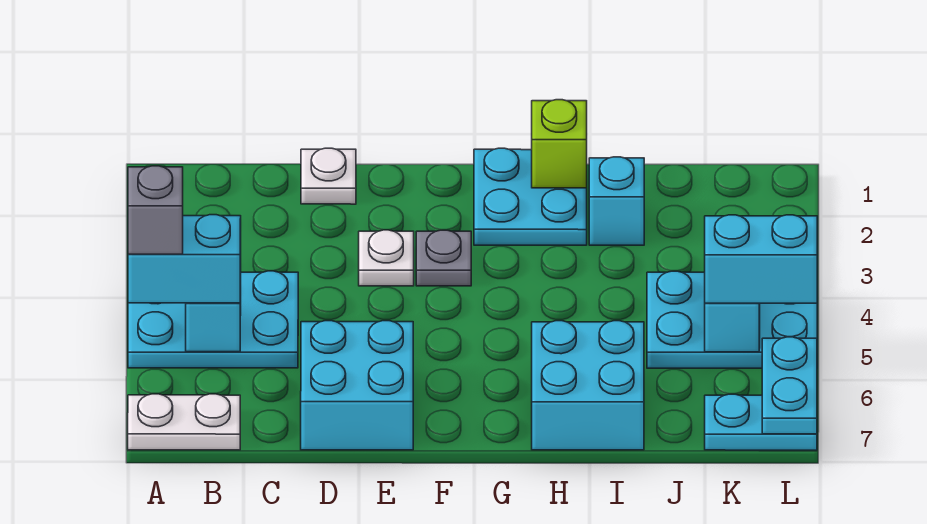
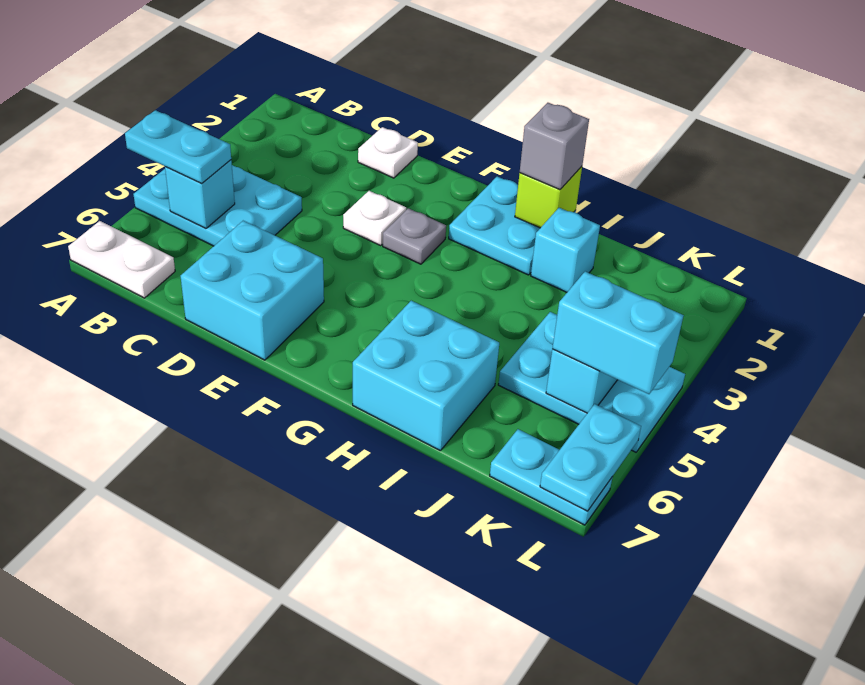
cyan 1x2 brick [128,215,241,303] -> cyan 1x2 plate [125,110,231,183]
grey 1x1 brick [128,166,183,254] -> grey 1x1 brick moved to [520,103,589,190]

